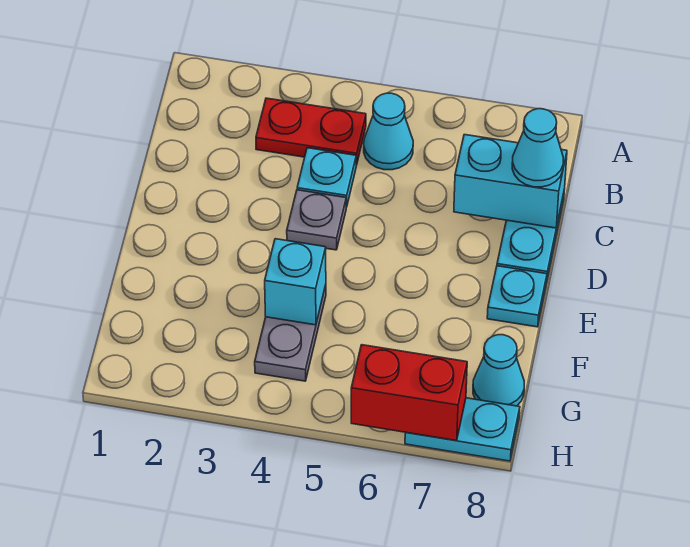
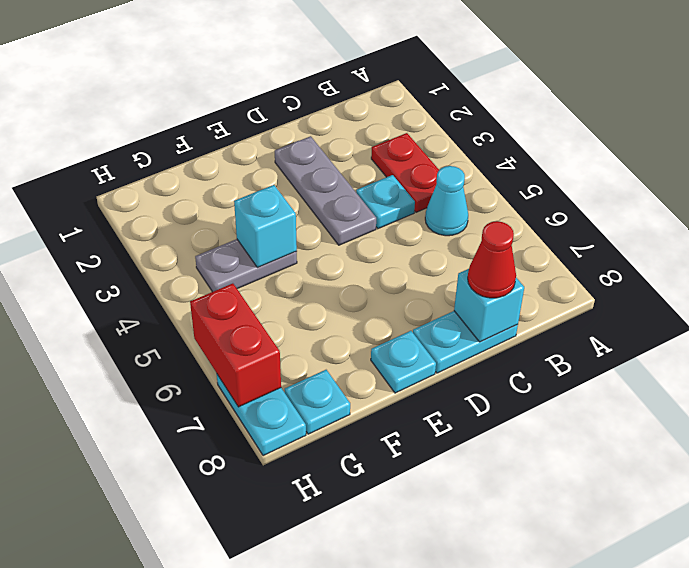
cyan 1x2 brick [454,135,567,228] -> cyan 1x1 brick [454,269,524,342]
cyan 1x1 cone [512,109,563,187] -> red 1x1 cone [468,221,516,298]
grey 1x1 plate [287,190,346,250] -> grey 1x3 plate [275,136,376,245]
cyan 1x1 cone [473,335,524,406] -> cyan 1x1 plate [285,370,350,434]

